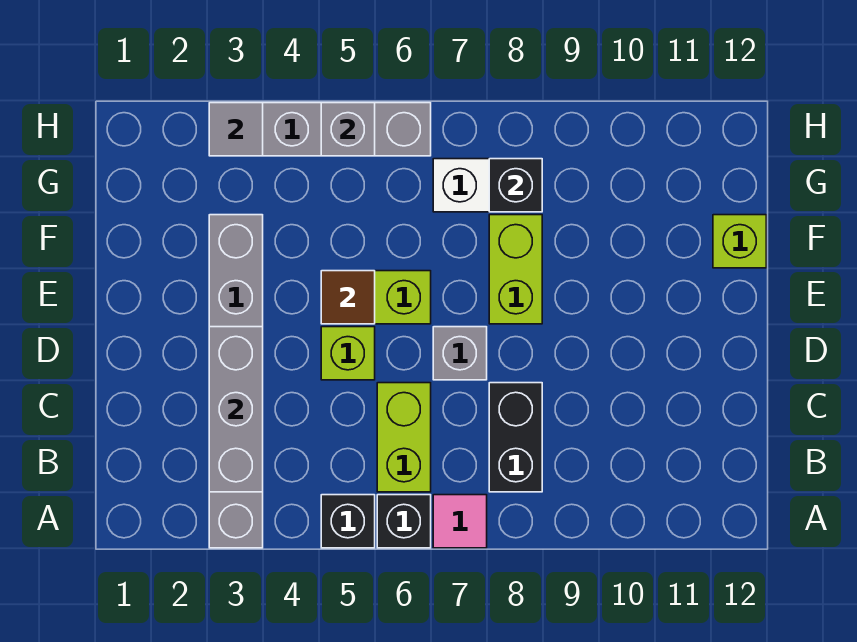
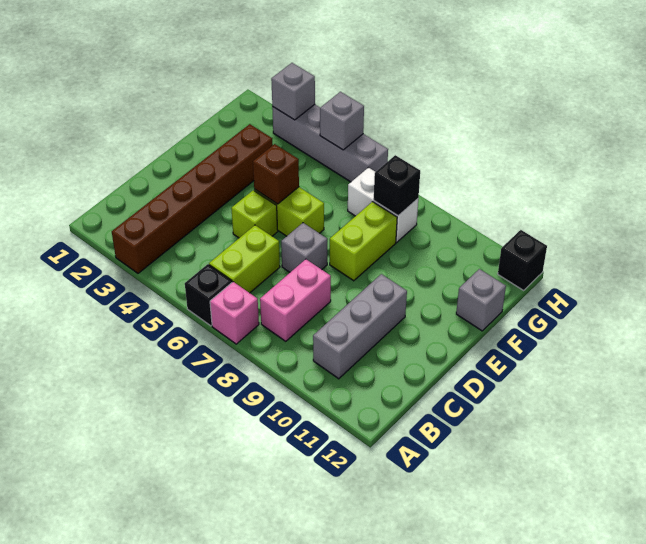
grey 1x6 brick [209,215,263,548] -> brown 1x6 brick [112,124,273,273]
black 1x1 brick [321,495,375,548] -> black 1x1 brick moved to [498,230,547,290]
pink 1x1 tile [433,495,487,548] -> pink 1x1 brick [210,282,259,344]
grey 1x3 brick [209,327,263,492] -> grey 1x3 brick moved to [313,274,407,379]
black 1x2 brick [489,383,542,492] -> pink 1x2 brick [260,259,331,341]
brown 1x1 tile [321,271,375,324] -> brown 1x1 brick [253,144,299,204]
lime 1x1 brick [713,215,766,268] -> grey 1x1 brick [456,269,506,331]
grey 1x1 tile [209,103,263,156] -> grey 1x1 brick [271,63,315,120]

